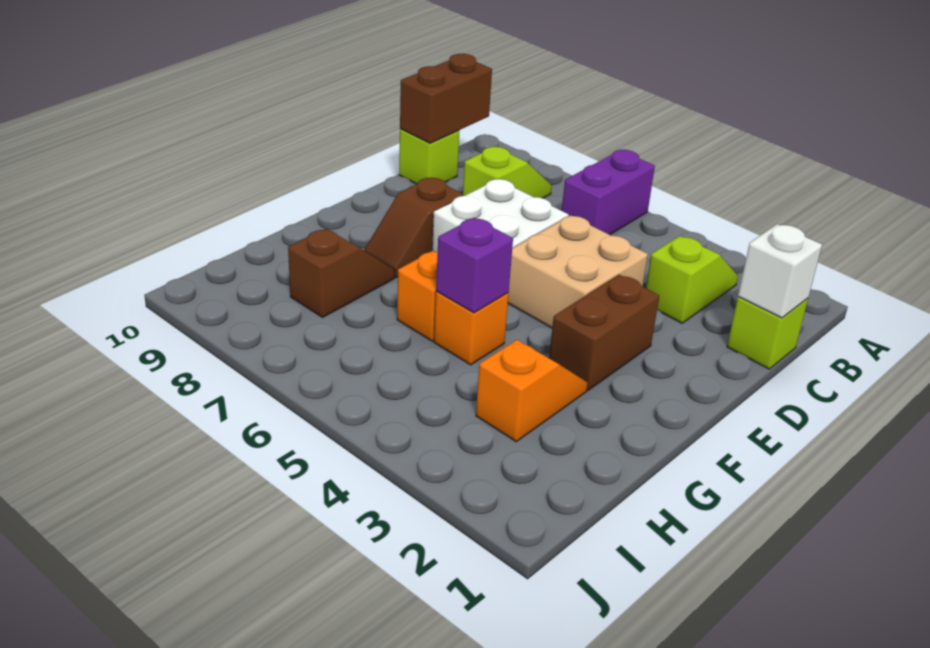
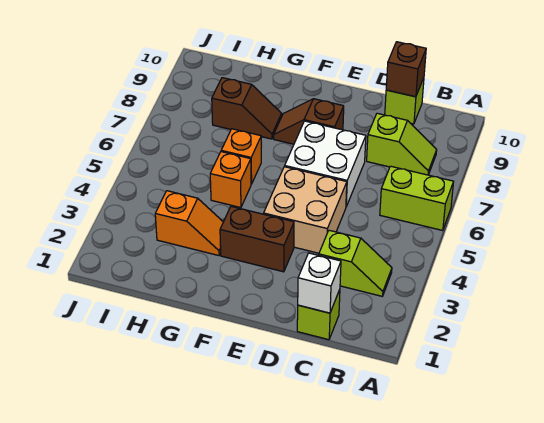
purple 1x2 brick [562,150,655,235] -> lime 1x2 brick [380,166,454,231]
brown 1x2 brick [400,54,492,143] -> brown 1x1 brick [386,42,426,97]
purple 1x1 brick [436,218,513,313] -> none

